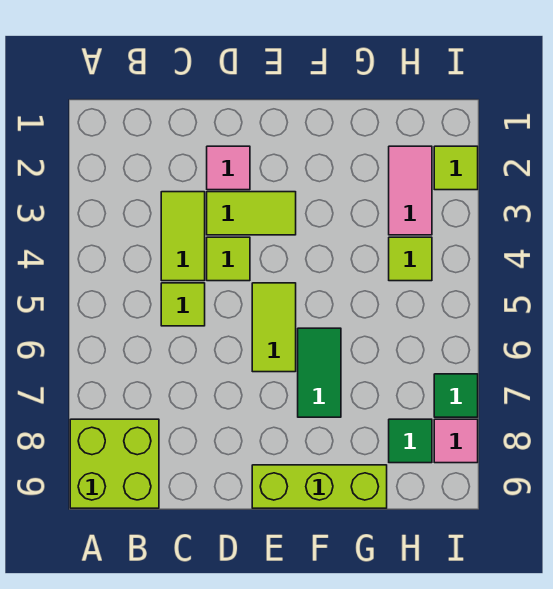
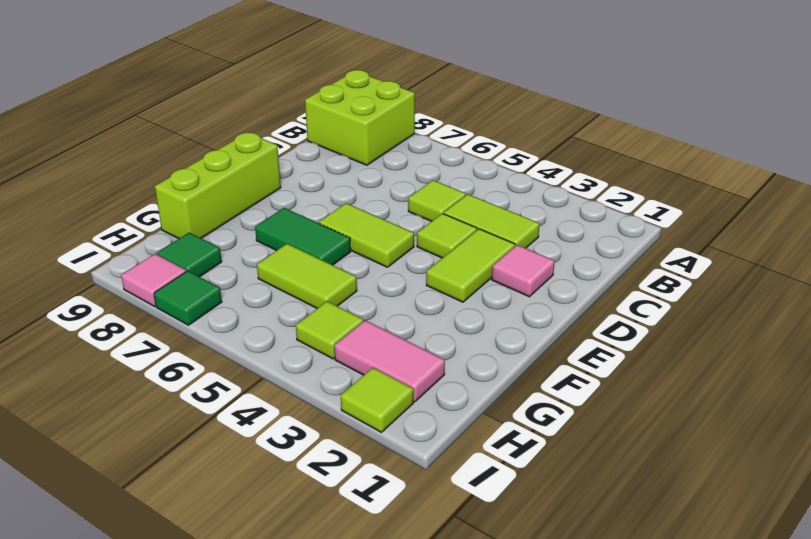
none -> lime 1x2 tile [257,244,357,308]

